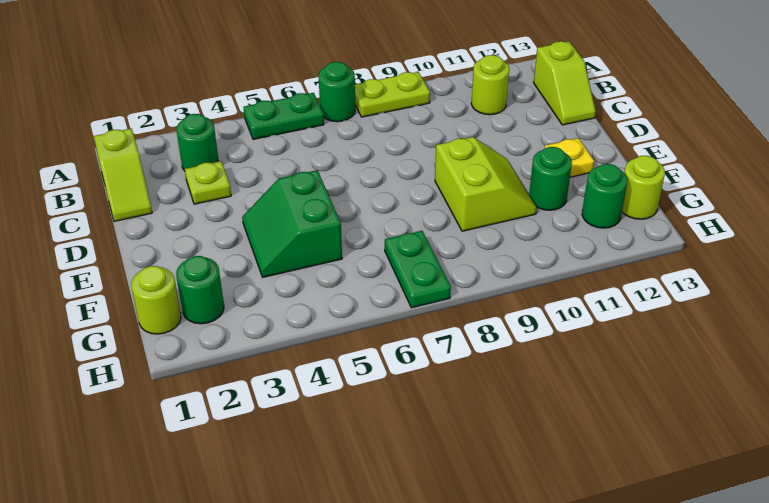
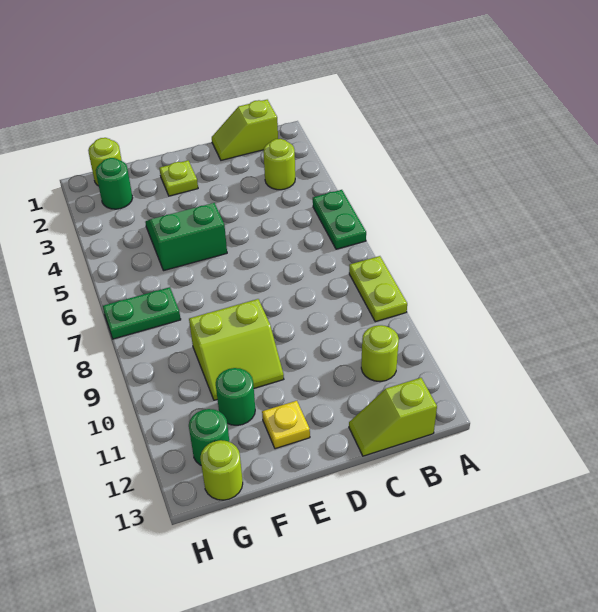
green 1x1 round brick [319,62,355,122] -> none
green 1x1 round brick [176,114,219,171] -> lime 1x1 round brick [263,139,295,190]
lime 1x1 plate [185,161,231,204] -> lime 1x1 plate moved to [159,161,198,196]

